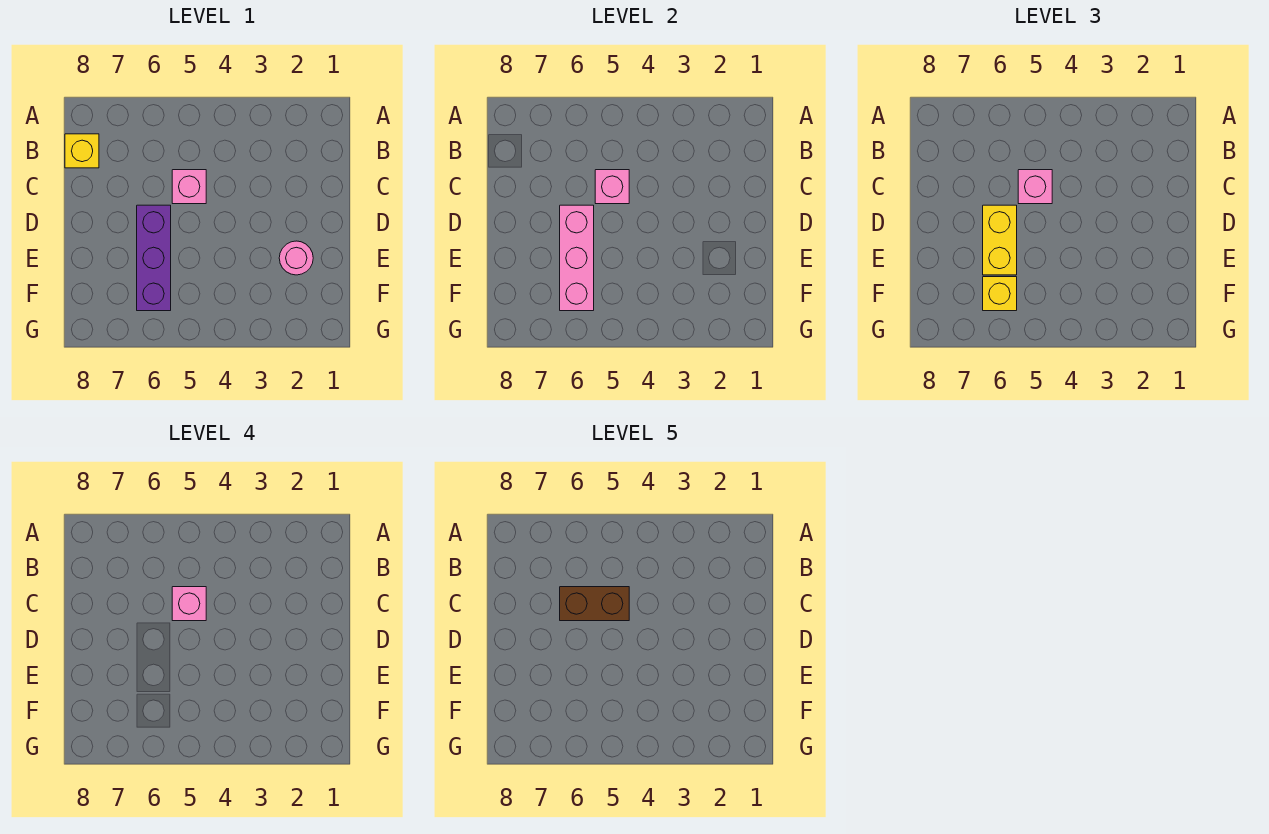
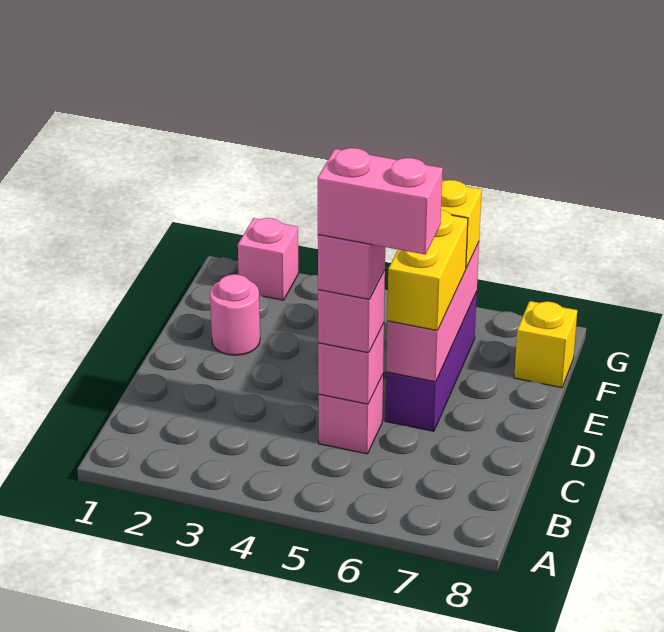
yellow 1x1 brick [65,134,99,168] -> yellow 1x1 brick moved to [514,301,577,388]
brown 1x2 brick [560,587,629,621] -> pink 1x2 brick [318,148,443,255]
none -> pink 1x1 brick [238,218,298,300]

